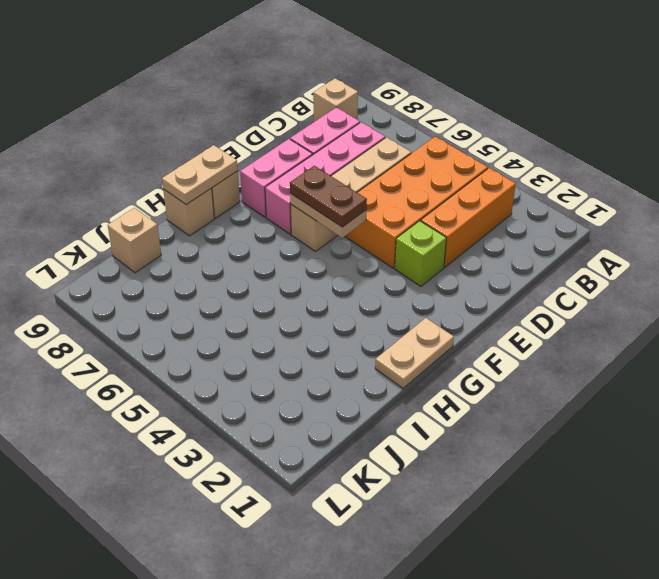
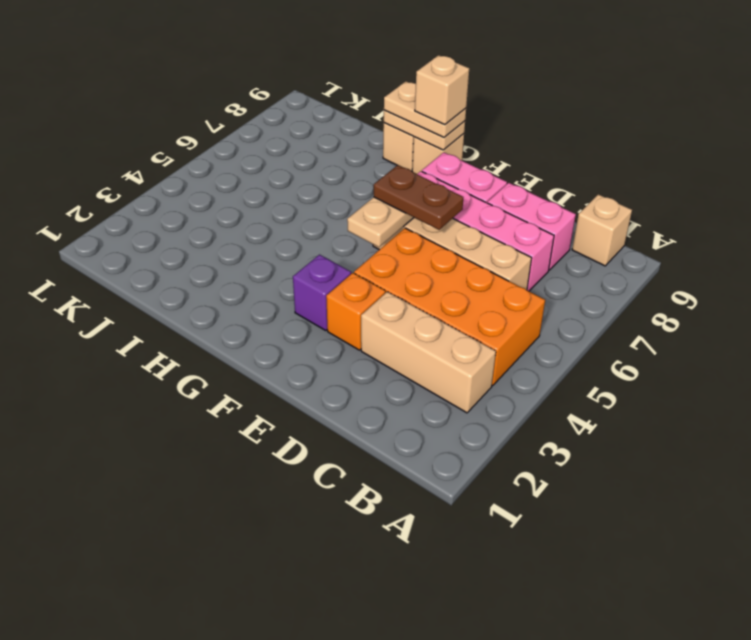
orange 1x3 brick [421,168,516,267] -> tan 1x3 brick [361,292,496,413]
lime 1x1 brick [395,221,446,286] -> orange 1x1 brick [326,273,386,350]
none -> purple 1x1 brick [293,255,351,331]
brown 1x2 plate [290,166,367,227] -> brown 1x2 plate turned to [374,165,463,230]
tan 1x2 plate [375,318,454,388] -> tan 1x2 plate moved to [384,82,466,137]
tan 1x1 brick [108,208,161,273] -> tan 1x1 brick moved to [415,55,469,125]

